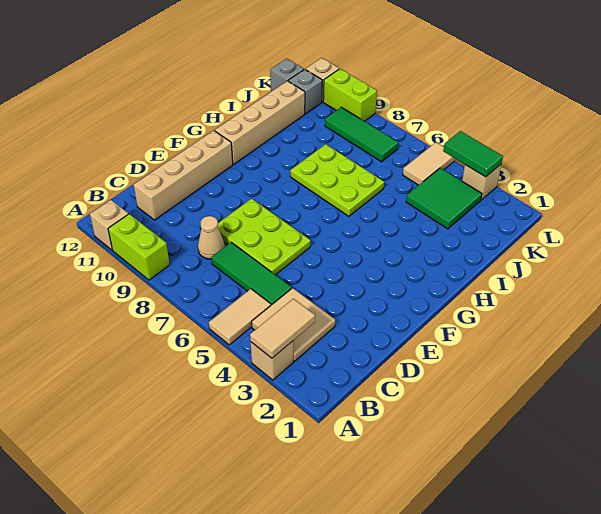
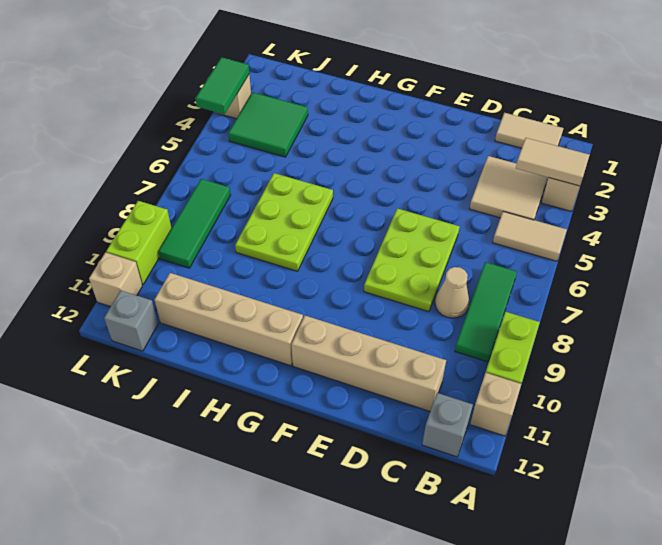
green 1x3 tile [211,242,292,305] -> green 1x3 tile moved to [455,262,517,362]
tan 1x2 tile [403,142,455,185] -> tan 1x2 tile moved to [495,113,563,148]
grey 1x1 brick [288,69,322,114] -> grey 1x1 brick moved to [422,393,473,457]

